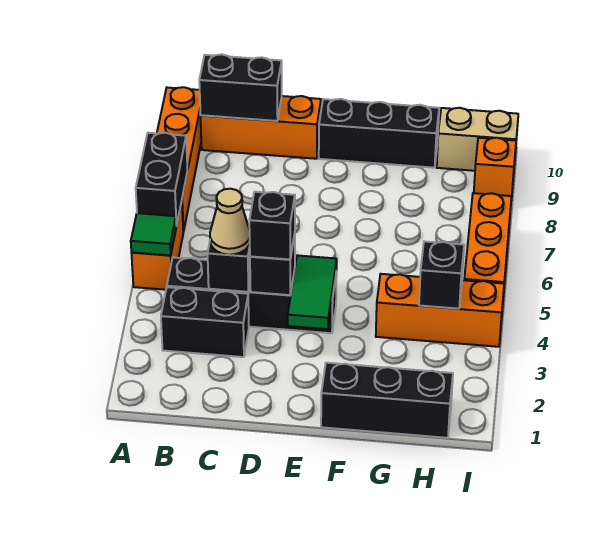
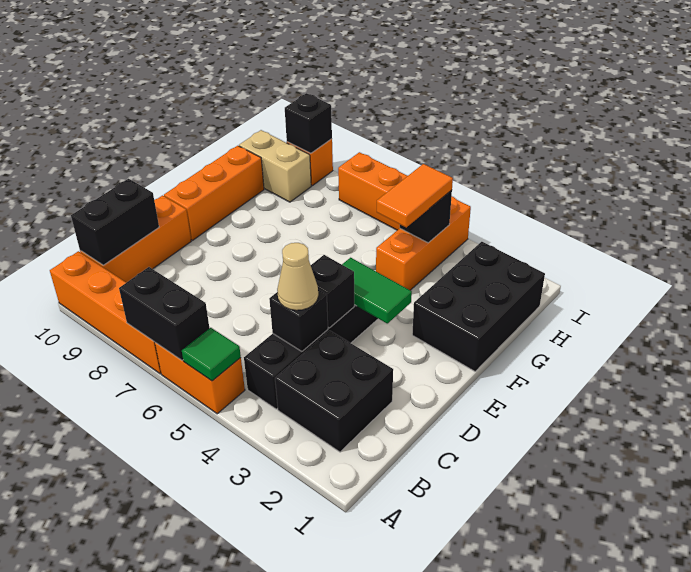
black 1x2 brick [161,287,249,357] -> black 2x2 brick [275,331,393,452]
black 1x1 brick [249,192,295,260] -> black 1x1 brick moved to [285,93,332,153]
black 1x3 brick [319,99,439,168] -> orange 1x3 brick [164,146,264,240]
black 1x3 brick [321,363,453,438] -> black 2x3 brick [412,242,545,371]
none -> orange 1x2 tile [377,164,453,227]
tan 1x2 brick [437,108,518,171] -> tan 1x2 brick turned to [239,130,311,202]

